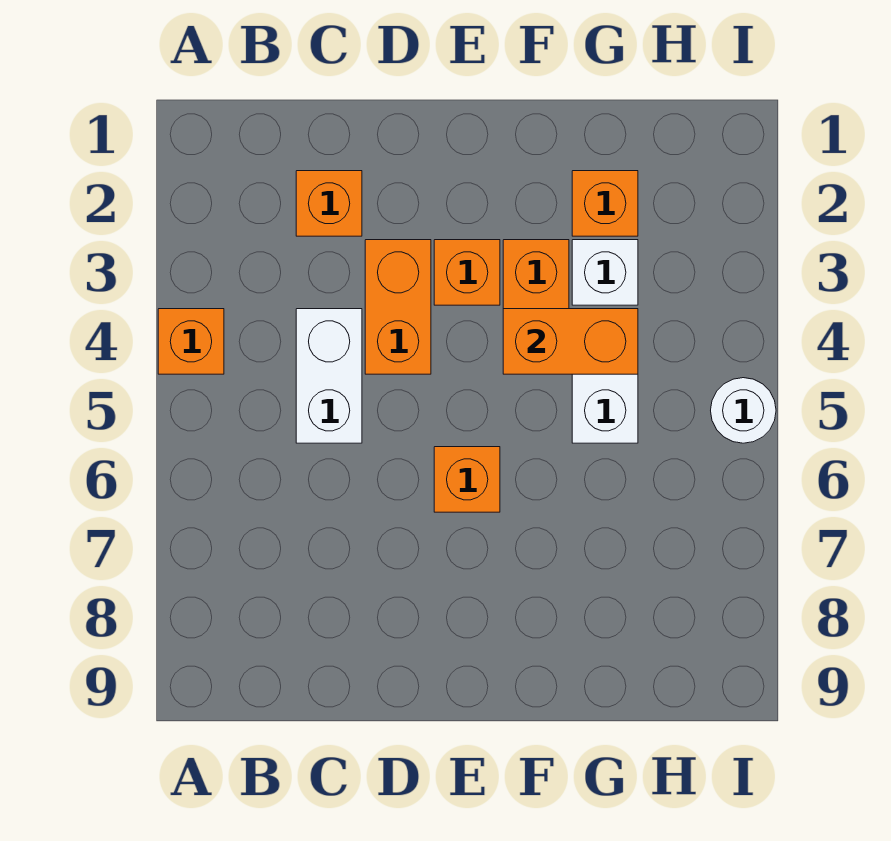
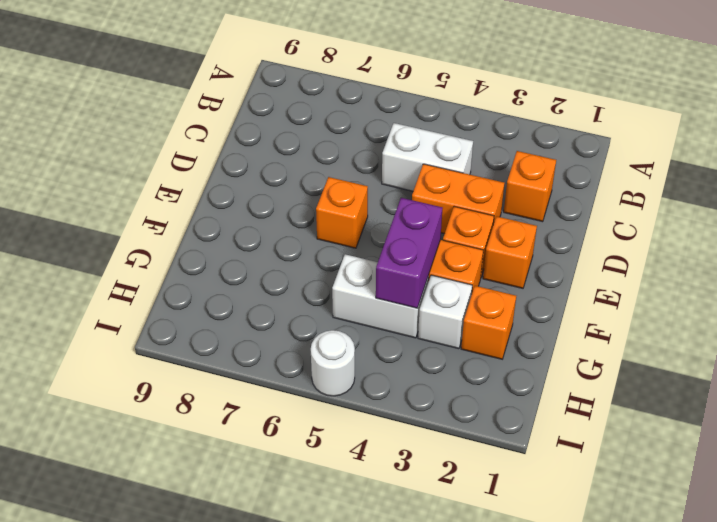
orange 1x1 brick [158,309,224,374] -> orange 1x1 brick moved to [483,216,537,288]
orange 1x2 brick [503,309,638,374] -> purple 1x2 brick [376,198,442,308]

